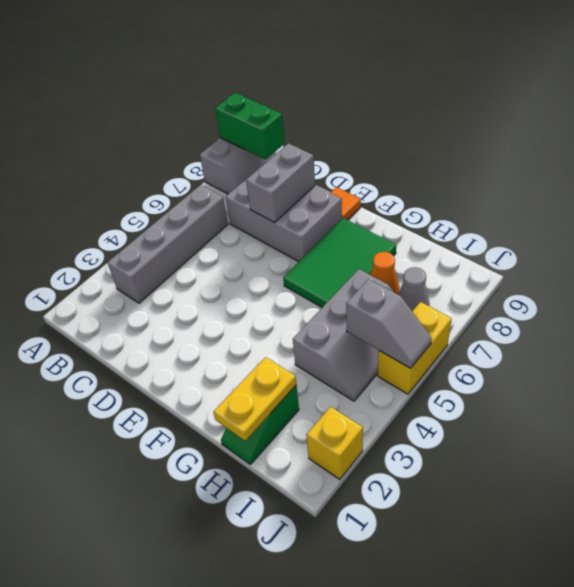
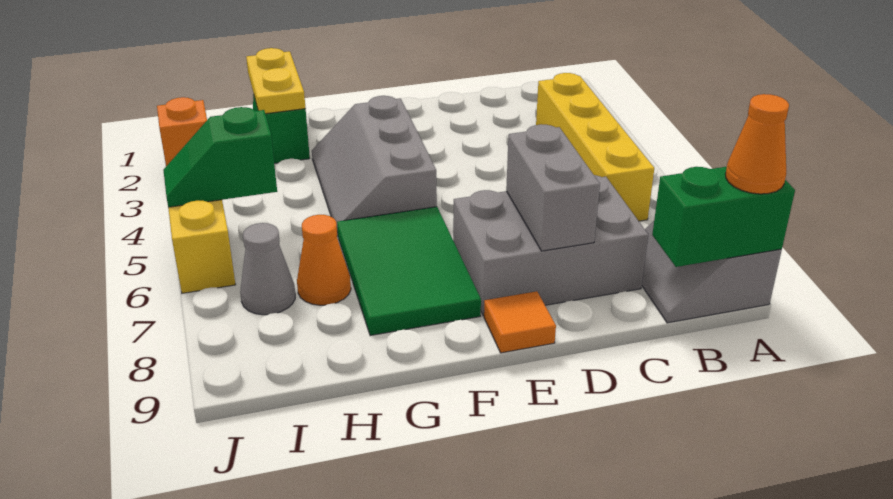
none -> orange 1x1 cone [726,94,789,194]
grey 1x4 brick [108,185,228,303] -> yellow 1x4 brick [536,73,654,221]
grey 2x3 slope [293,269,393,401] -> grey 2x3 slope moved to [312,96,437,236]
grey 1x2 slope [346,279,432,368] -> green 1x2 slope [163,107,277,207]
yellow 1x1 brick [306,407,363,479] -> orange 1x1 brick [157,97,207,166]

